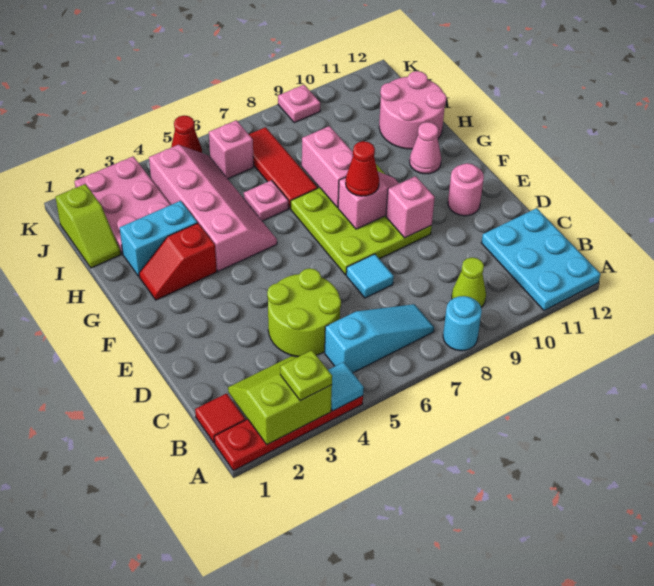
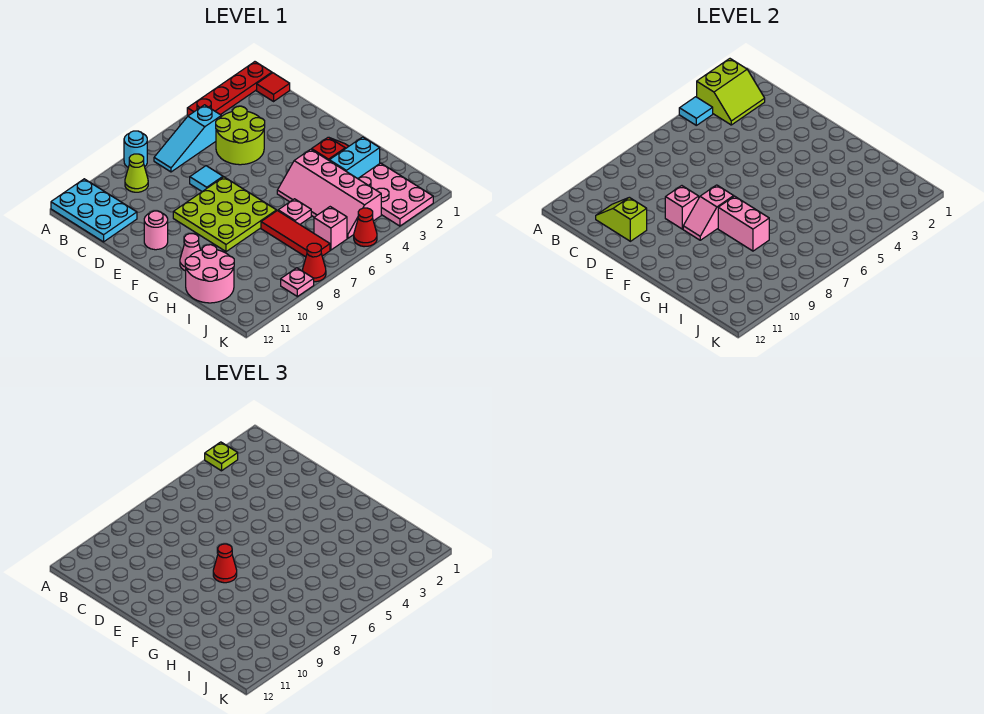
lime 1x2 slope [56,184,121,268] -> lime 1x2 slope moved to [596,197,647,241]
none -> red 1x1 cone [303,243,326,282]

